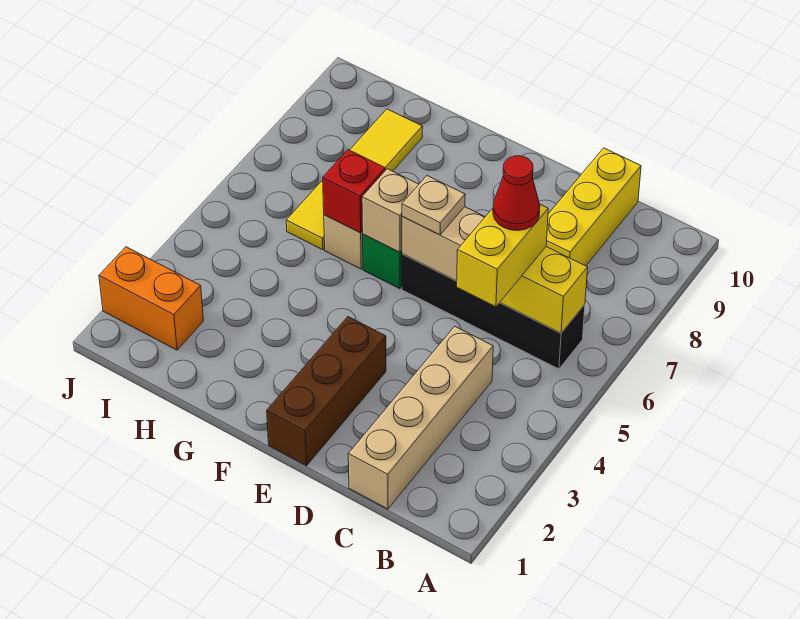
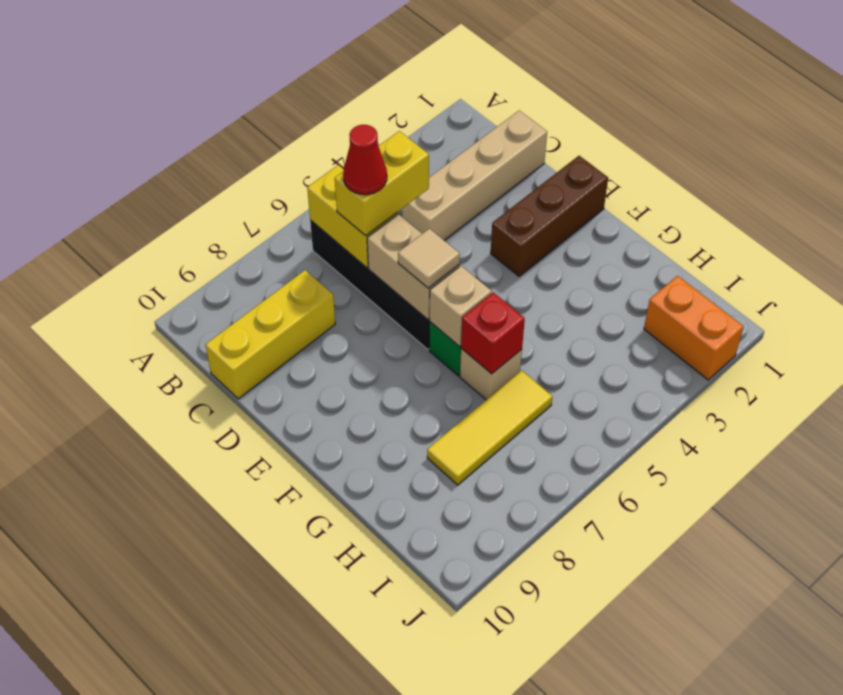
tan 1x1 plate [402,176,465,235] -> tan 1x1 tile [398,229,460,288]
yellow 1x4 tile [286,109,423,250] -> yellow 1x3 tile [427,371,552,485]

